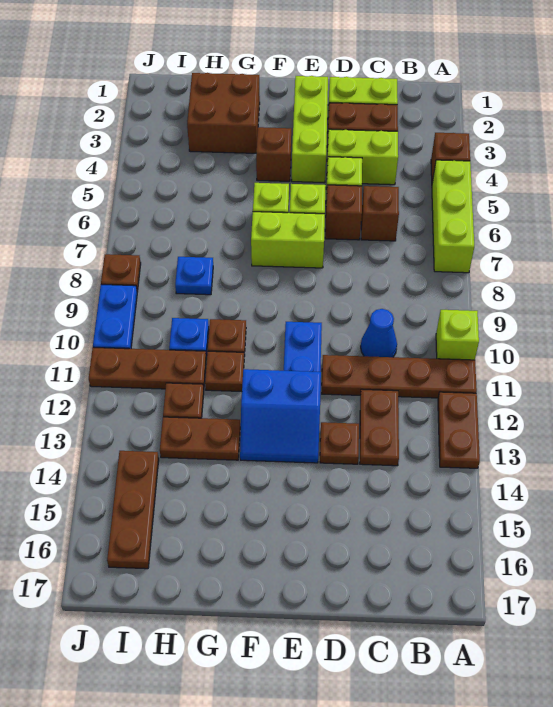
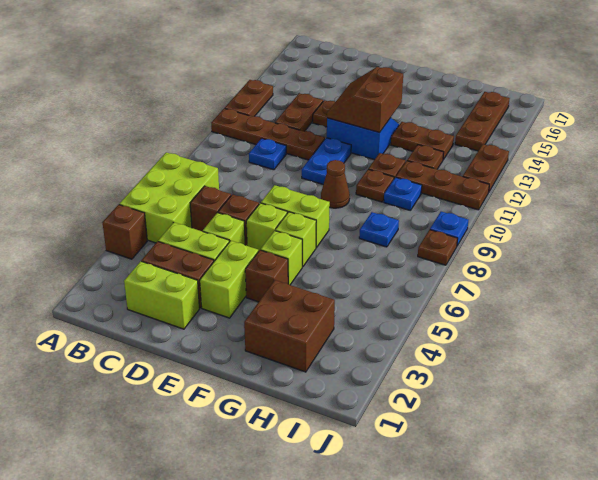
lime 1x3 brick [432,160,474,273] -> lime 2x3 brick [119,152,219,243]
lime 1x1 brick [436,310,479,360] -> lime 1x1 brick moved to [261,231,302,285]
blue 1x1 cone [361,309,397,357] -> blue 1x1 plate [249,138,286,170]
lime 1x3 brick [292,76,328,183] -> lime 1x2 brick [200,241,258,318]
none -> brown 2x2 slope [327,67,403,133]
none -> brown 1x1 cone [321,160,350,208]
blue 1x2 plate [93,284,137,349] -> blue 1x1 plate [430,212,468,246]
none -> brown 1x2 plate [463,144,509,193]

